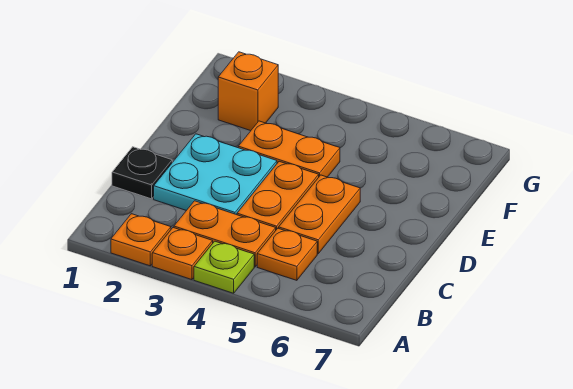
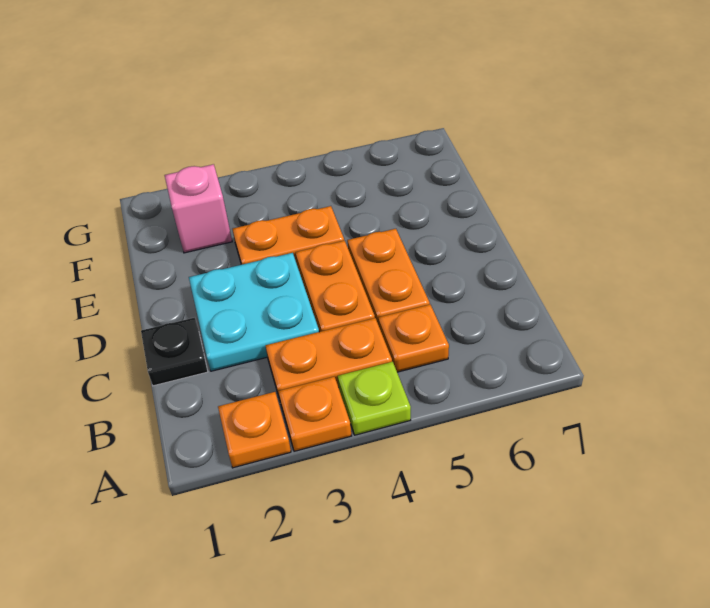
orange 1x1 brick [218,52,278,131] -> pink 1x1 brick [165,164,232,253]

